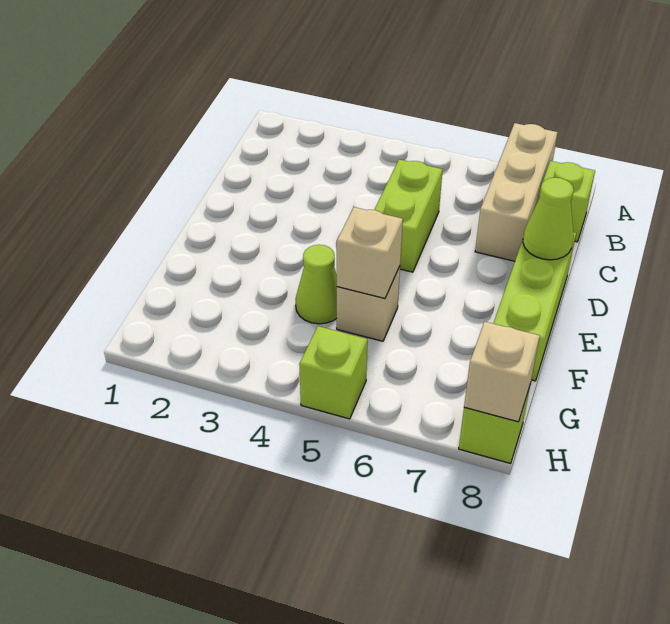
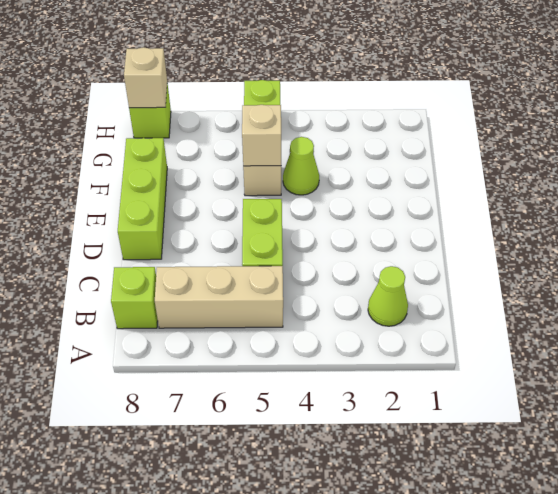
tan 1x3 brick [475,123,558,261] -> tan 1x3 brick turned to [155,266,283,328]
lime 1x1 cone [523,178,574,260] -> lime 1x1 cone moved to [368,266,408,326]

